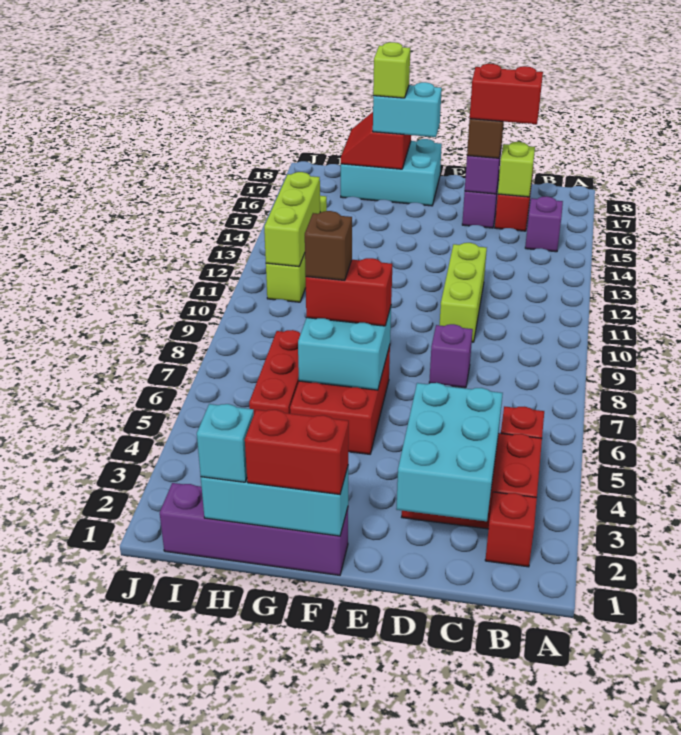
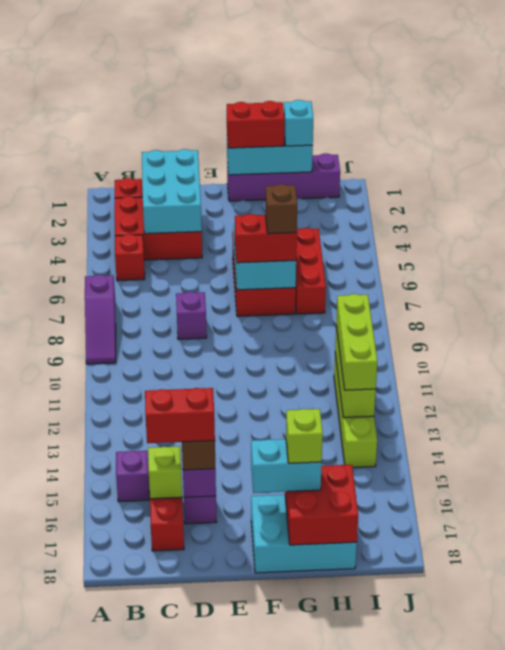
none -> purple 1x3 slope [85,275,116,364]
lime 1x3 brick [440,243,487,342] -> lime 1x3 brick moved to [336,294,377,390]
red 2x2 slope [341,112,411,169] -> red 2x2 brick [285,465,358,545]

